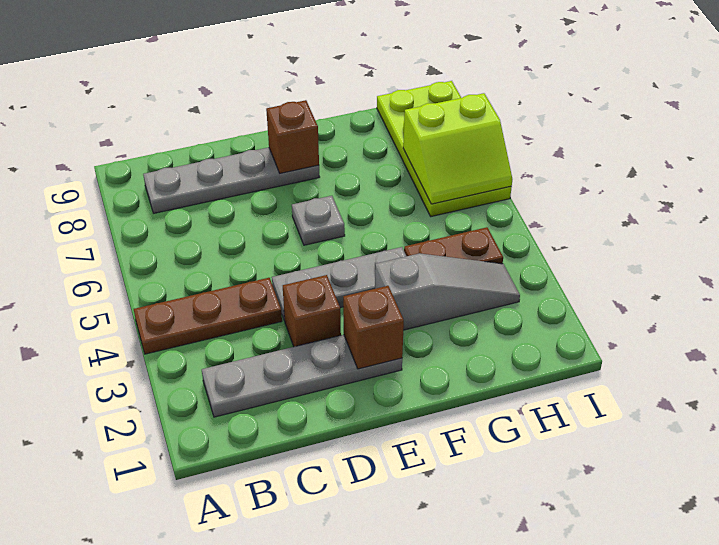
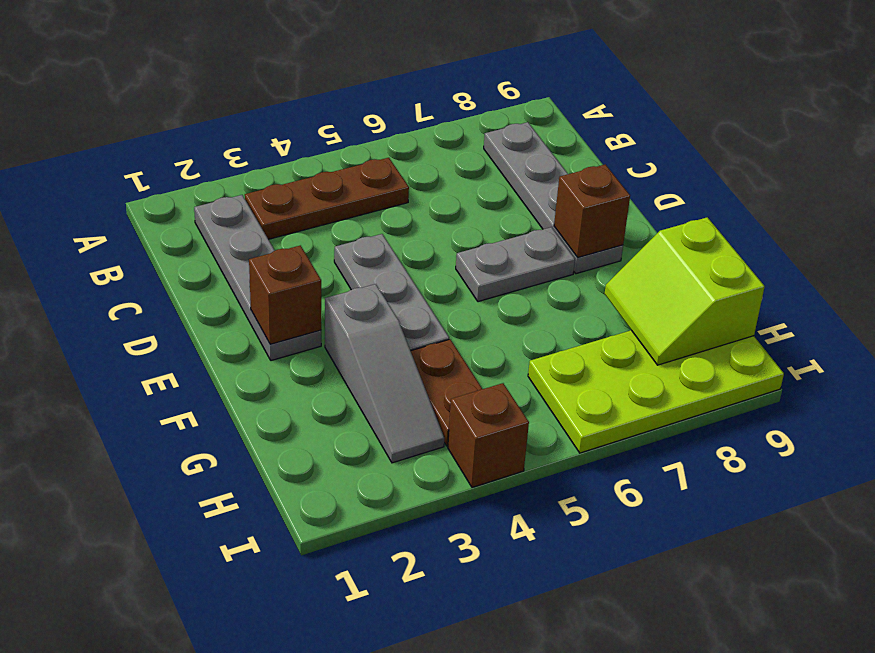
brown 1x3 plate [134,278,282,354] -> brown 1x3 plate turned to [245,158,409,239]
brown 1x1 brick [283,275,341,347] -> brown 1x1 brick moved to [448,383,529,487]
grey 1x1 plate [292,196,345,245] -> grey 1x2 plate [456,227,575,302]
lime 2x2 slope [403,93,512,204] -> lime 2x2 slope moved to [605,217,765,365]

